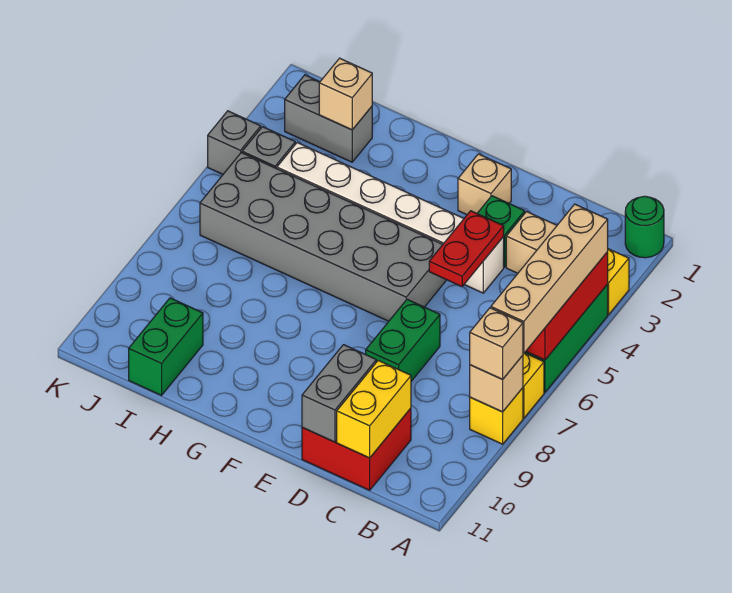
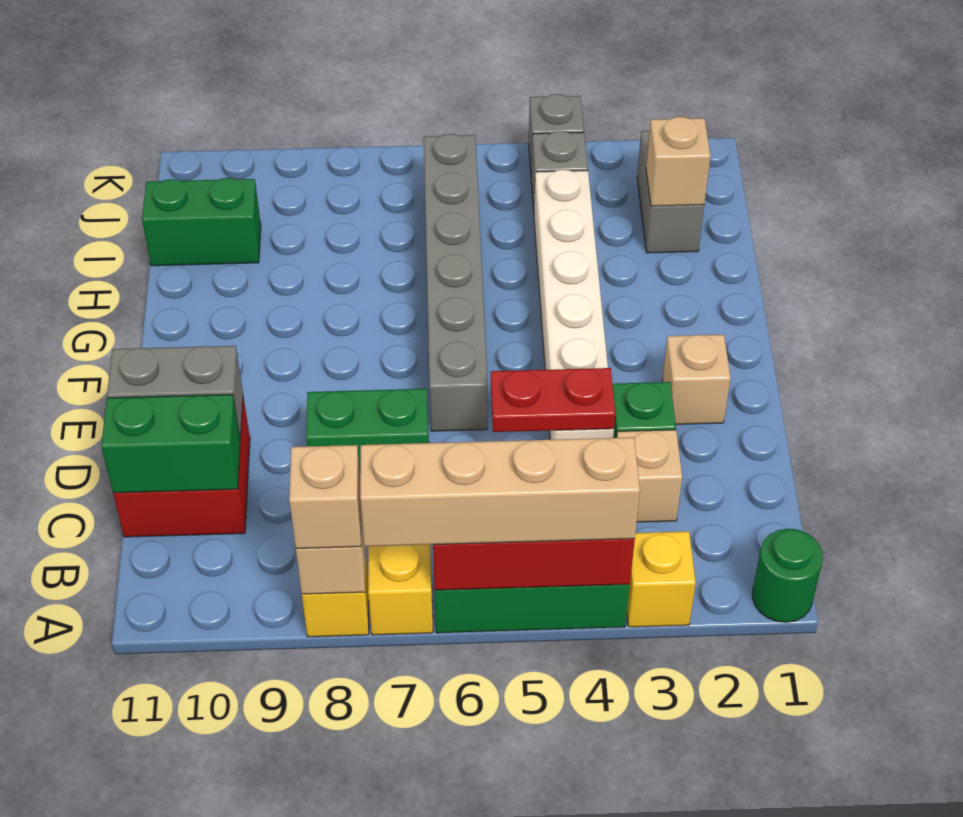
yellow 1x2 brick [337,360,411,458] -> green 1x2 brick [101,394,240,493]
grey 2x6 brick [200,153,446,321] -> grey 1x6 brick [424,134,488,431]

